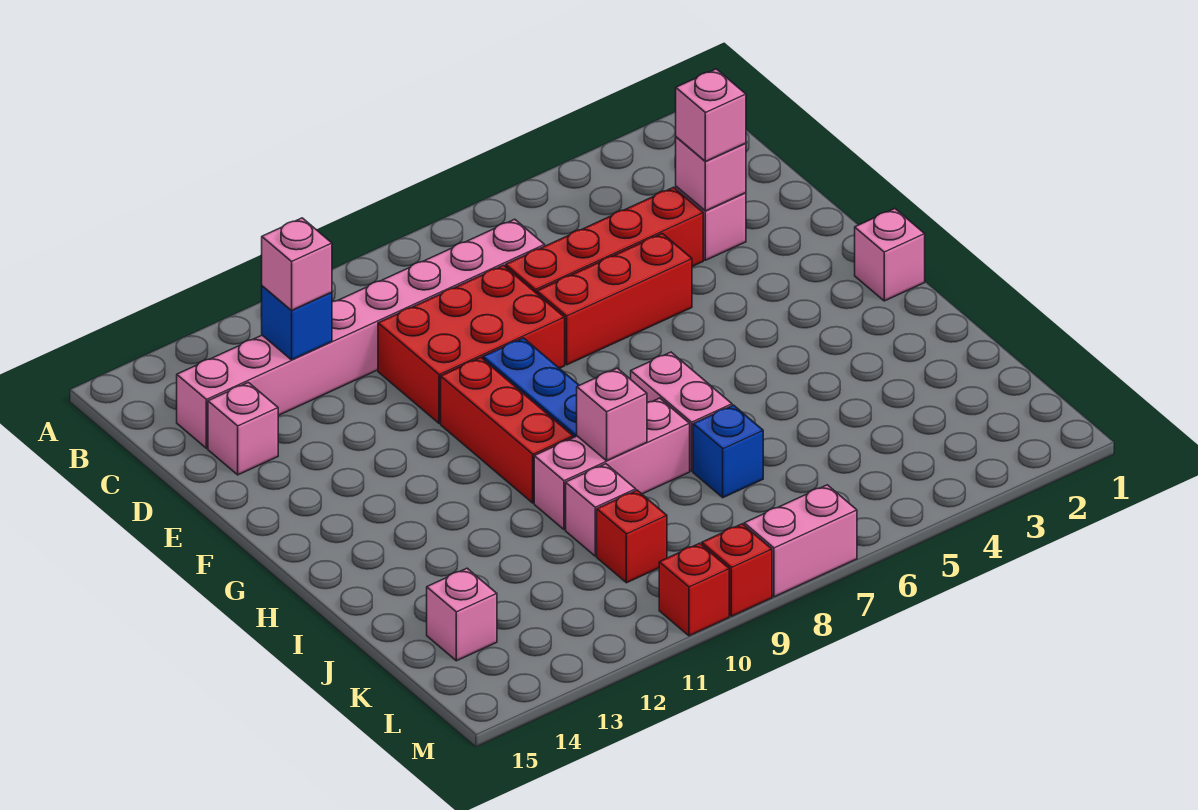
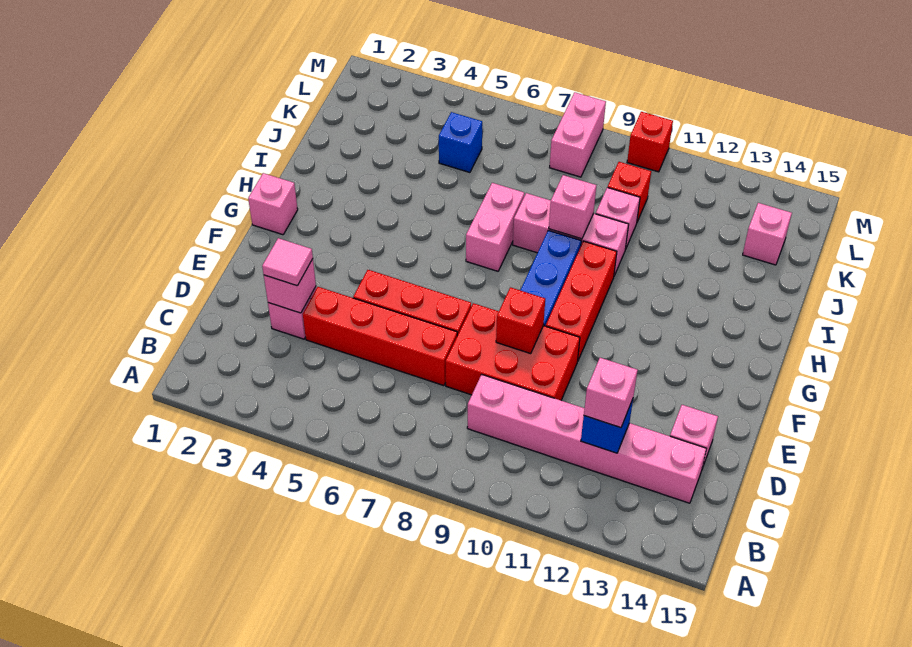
pink 1x8 brick [177,219,545,448] -> pink 1x6 brick [467,375,707,503]
pink 1x1 brick [676,69,746,161] -> pink 1x1 tile [262,238,313,286]
blue 1x1 brick [693,405,763,498] -> blue 1x1 brick moved to [438,112,482,172]
pink 1x2 brick [744,485,857,597] -> pink 1x2 brick turned to [550,92,606,177]
red 1x1 brick [702,524,772,616] -> red 1x1 brick moved to [496,287,545,354]

